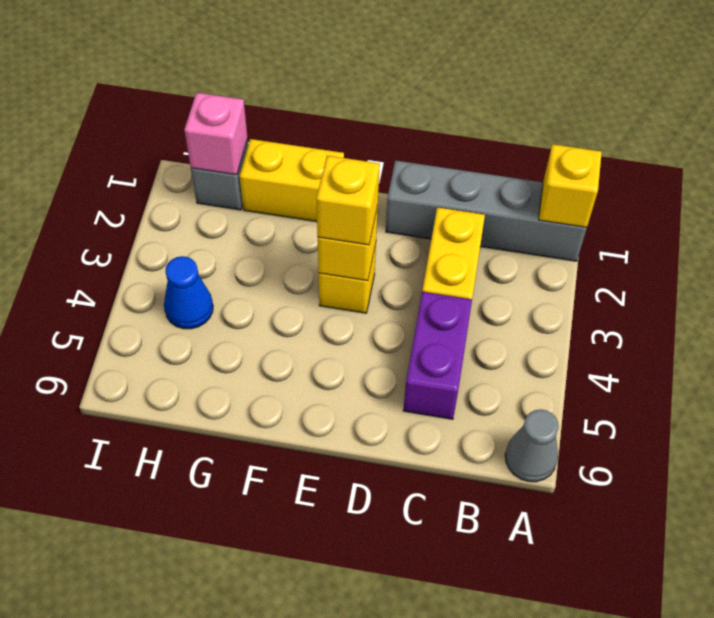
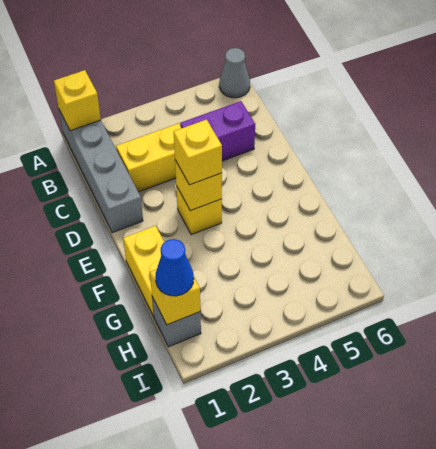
pink 1x1 brick [184,93,248,175] -> yellow 1x1 brick [150,269,200,325]
blue 1x1 cone [164,256,213,329] -> blue 1x1 cone moved to [155,239,194,296]

